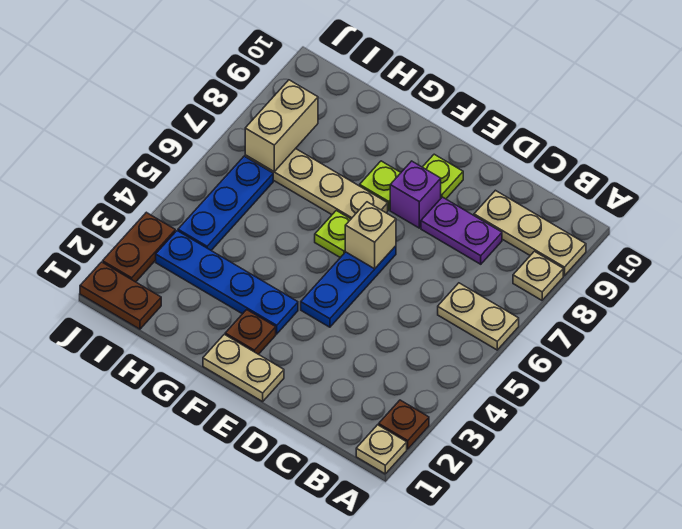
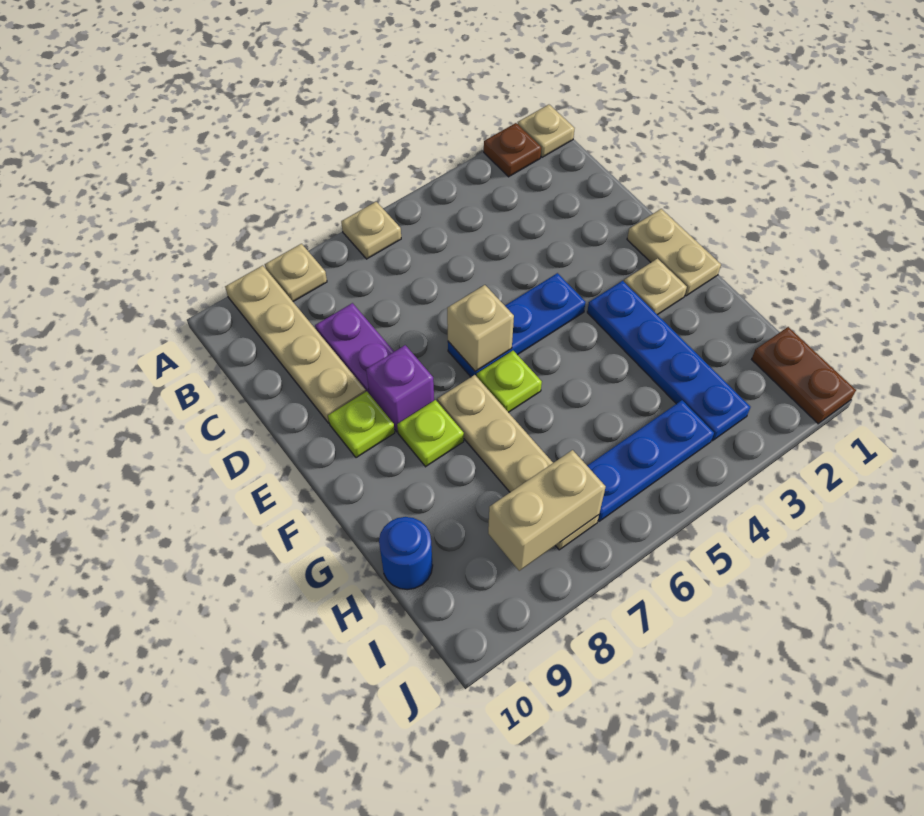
tan 1x2 plate [438,283,519,350] -> tan 1x1 plate [341,202,401,259]
tan 1x3 plate [474,190,586,276] -> tan 1x4 plate [225,265,366,423]
brown 1x1 plate [225,310,276,354] -> tan 1x1 plate [624,259,687,315]
none -> blue 1x1 round brick [379,517,433,590]
brown 1x2 plate [103,212,175,282] -> none

